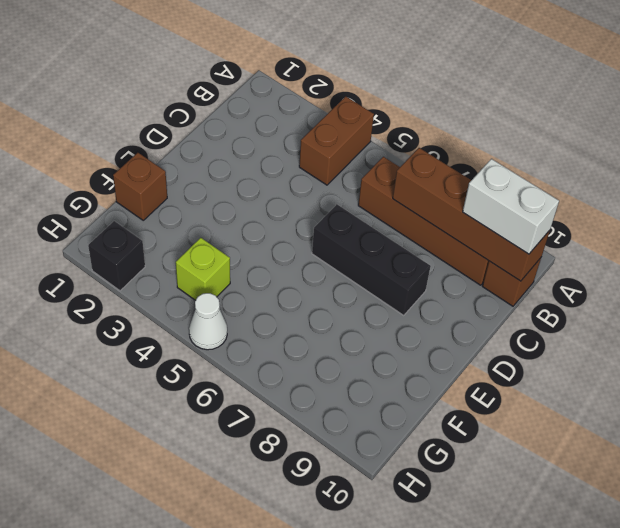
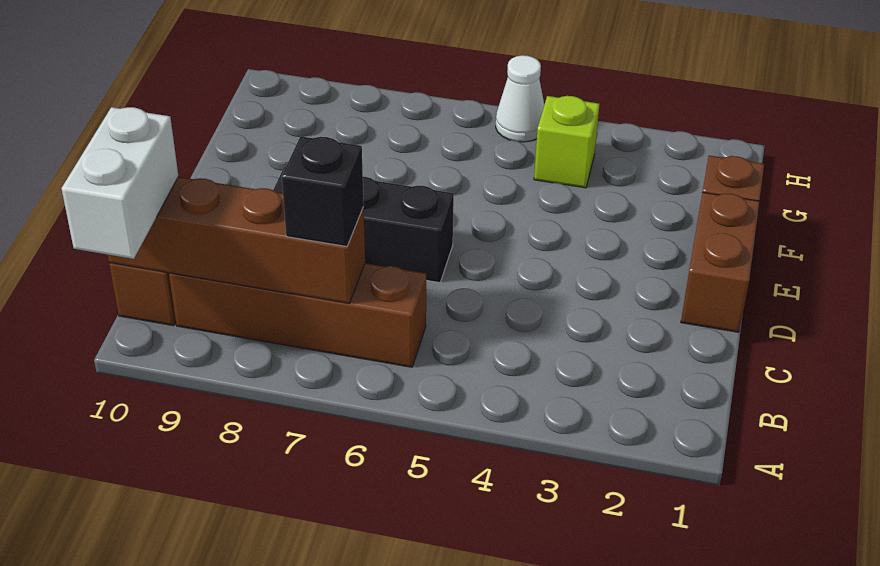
brown 1x2 brick [299,96,374,185] -> brown 1x2 brick moved to [681,192,760,332]
white 1x2 brick [463,159,559,254] -> white 1x2 brick turned to [61,107,178,259]
black 1x1 brick [88,221,145,291] -> black 1x1 brick moved to [282,136,364,247]

